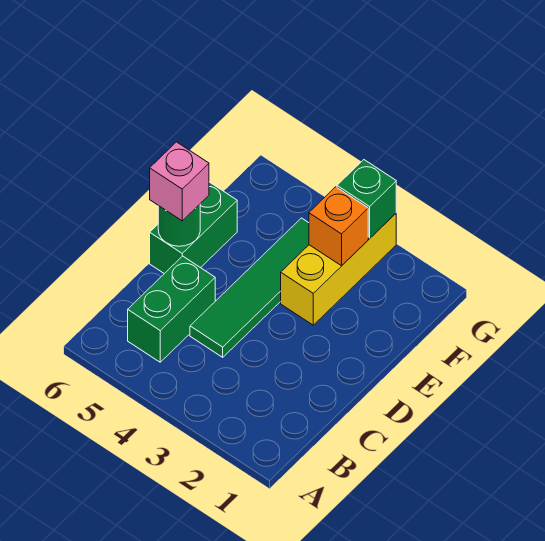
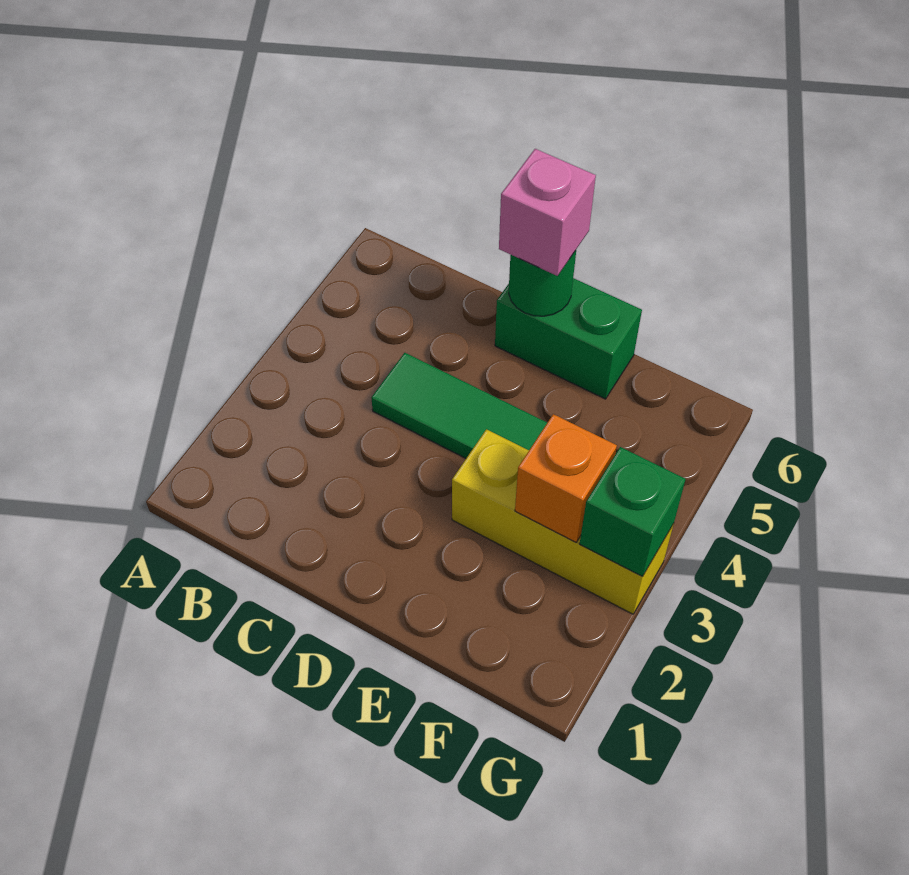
green 1x2 brick [128,256,215,362] -> none

